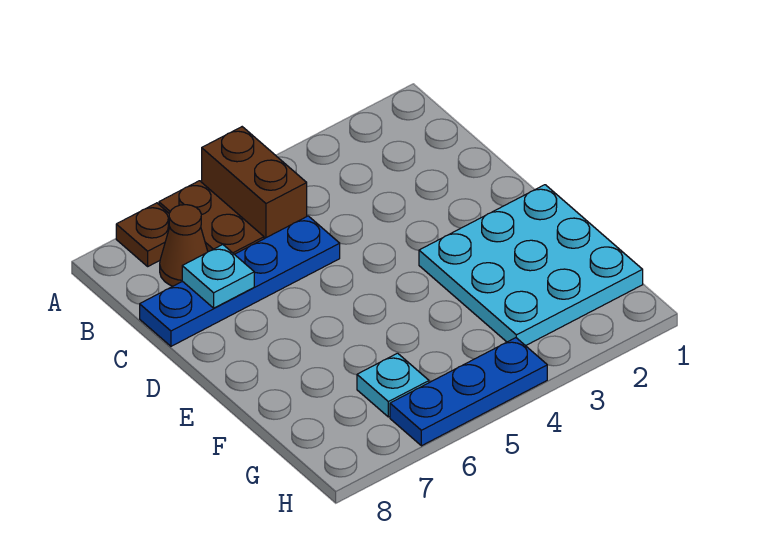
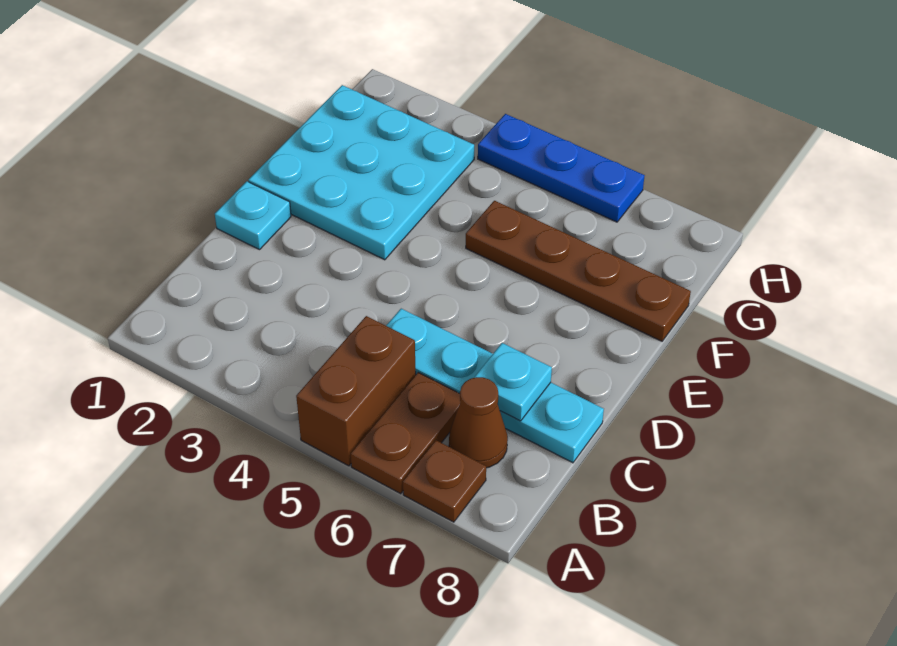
blue 1x4 plate [140,216,340,346] -> cyan 1x4 plate [386,309,604,463]
none -> brown 1x4 plate [466,201,691,341]
cyan 1x1 plate [357,353,429,417] -> cyan 1x1 plate moved to [215,181,291,250]

